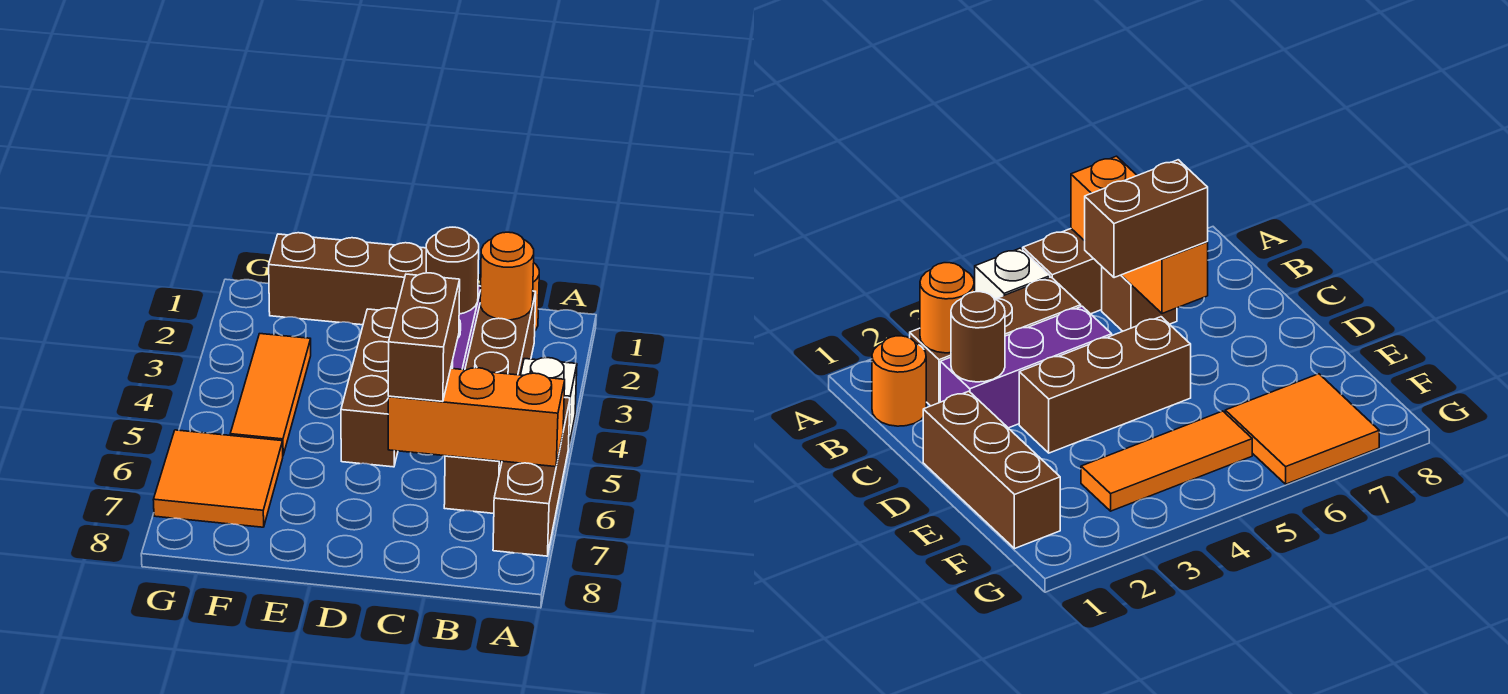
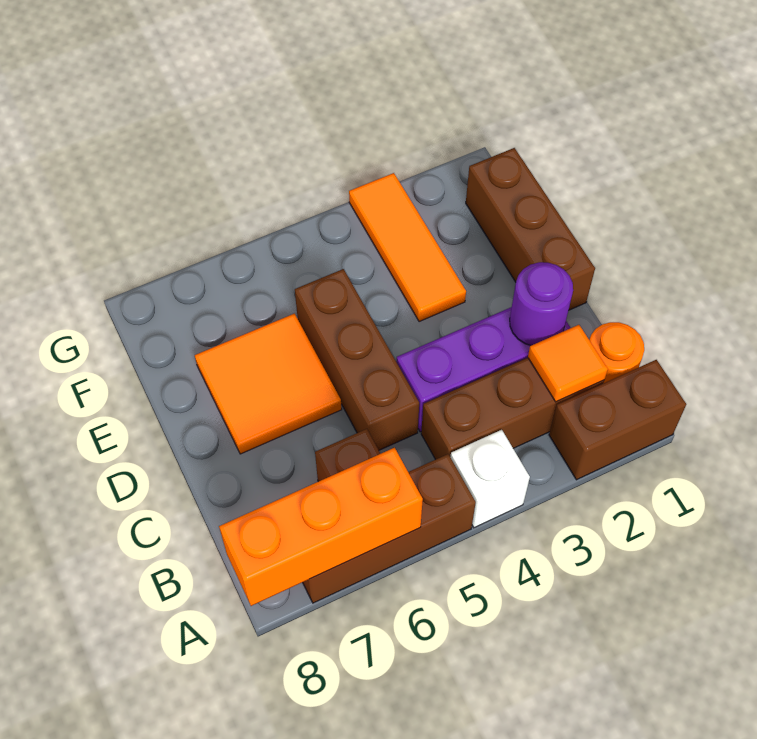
orange 1x3 brick [388,368,565,467] -> orange 1x3 brick turned to [219,448,423,606]
orange 1x1 round brick [480,232,534,320] -> orange 1x1 tile [528,325,608,402]
brown 1x1 round brick [426,227,479,314] -> purple 1x1 round brick [510,262,573,345]
brown 1x2 brick [388,273,460,401] -> brown 1x2 brick moved to [549,360,686,480]
brown 1x3 brick [341,308,398,467] -> brown 1x3 brick turned to [295,269,419,450]
orange 1x3 tile [230,334,311,455] -> orange 1x3 tile turned to [349,173,466,322]
orange 2x2 tile [153,430,283,527] -> orange 2x2 tile moved to [195,314,342,454]

